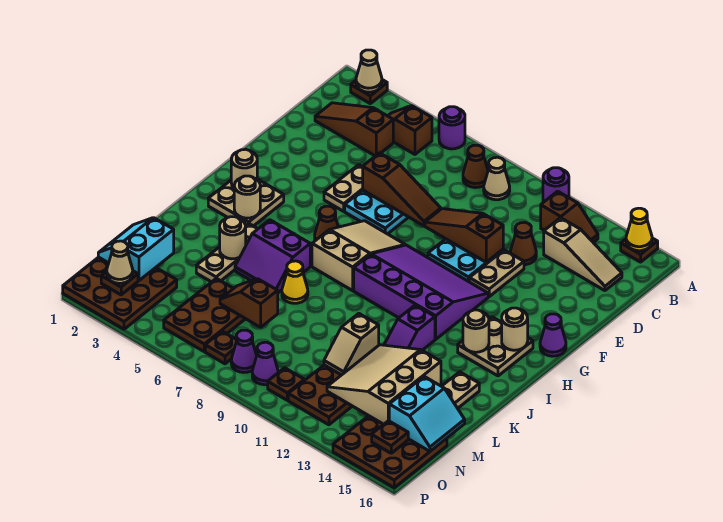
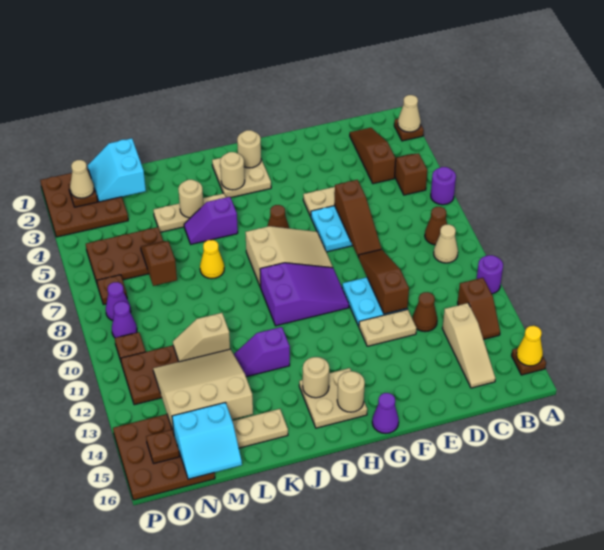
purple 3x4 slope [354,245,488,339] -> purple 2x3 slope [260,263,349,326]
purple 2x2 slope [235,220,310,293] -> purple 1x2 slope [184,197,238,244]
cyan 2x2 slope [98,218,174,281] -> cyan 2x2 slope turned to [88,138,146,202]

